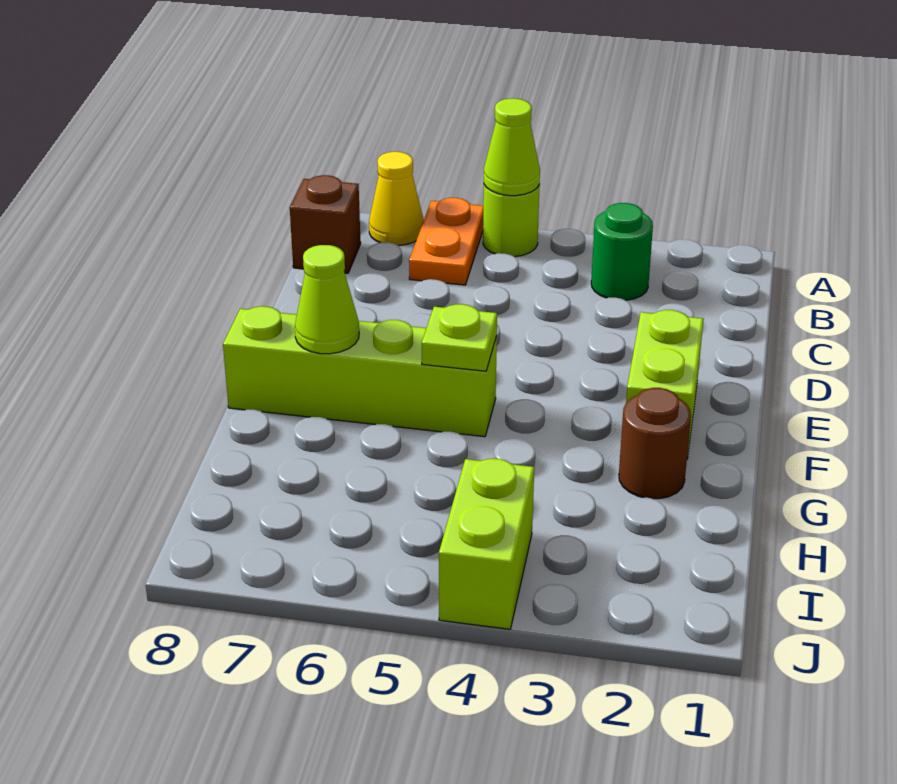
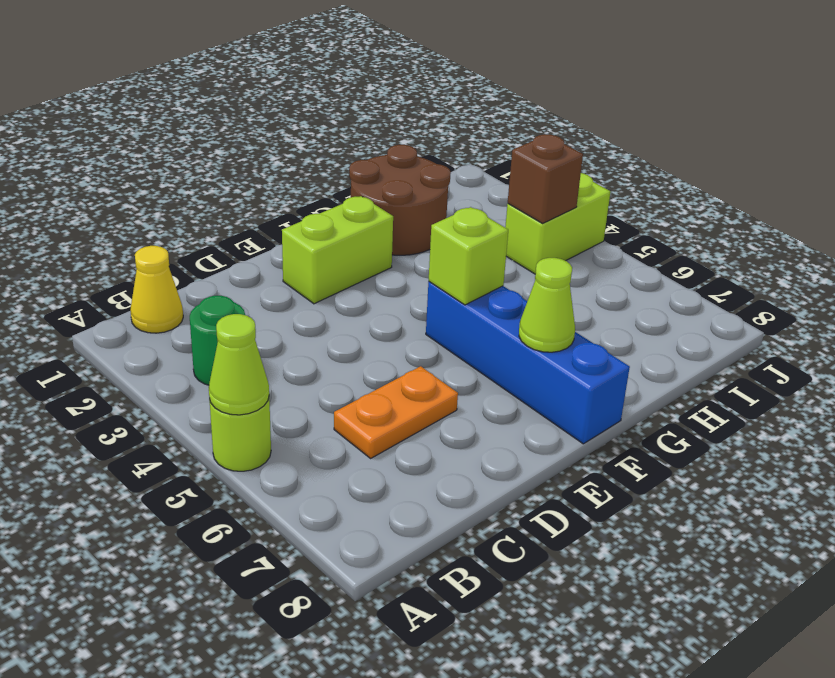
orange 1x2 plate [409,198,483,285] -> orange 1x2 plate moved to [334,366,458,458]
yellow 1x1 cone [369,152,424,245] -> yellow 1x1 cone moved to [130,246,183,333]
brown 1x1 brick [290,175,361,273] -> brown 1x1 brick moved to [508,134,583,223]
lime 1x4 brick [223,306,497,437] -> blue 1x4 brick [426,282,630,444]
lime 1x1 plate [422,304,497,371] -> lime 1x1 brick [429,207,508,305]
brown 1x1 round brick [619,388,691,499] -> brown 2x2 round brick [349,145,451,255]

